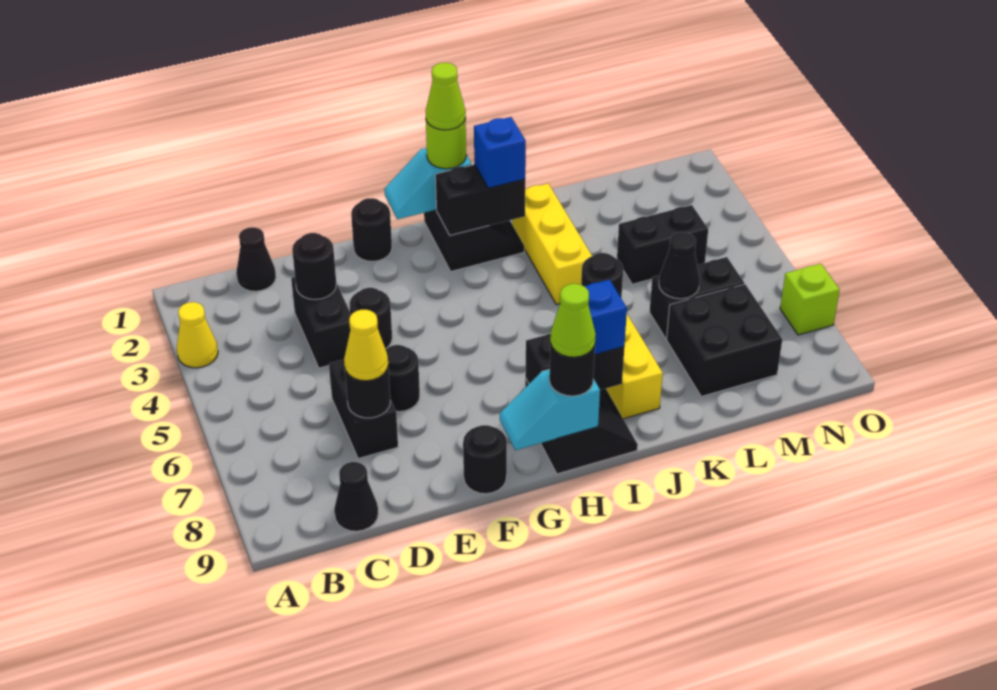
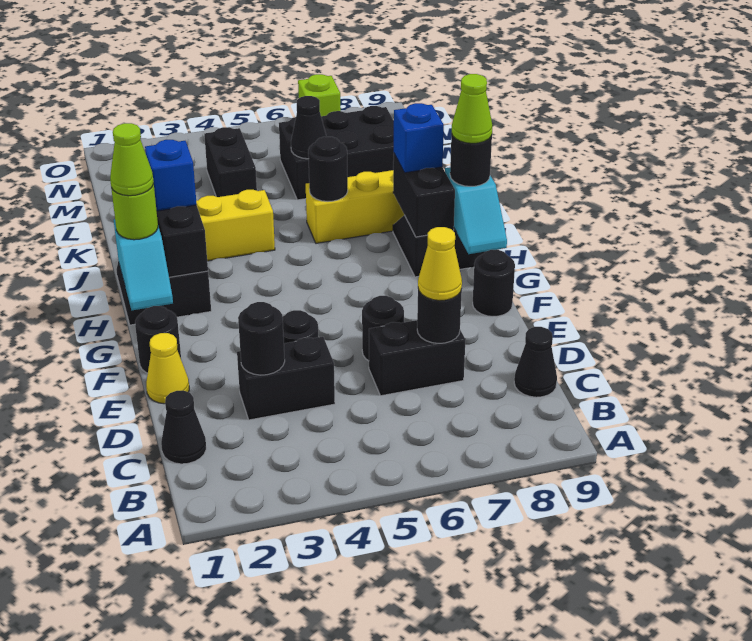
yellow 1x1 cone [177,302,218,368] -> yellow 1x1 cone moved to [146,333,189,404]

